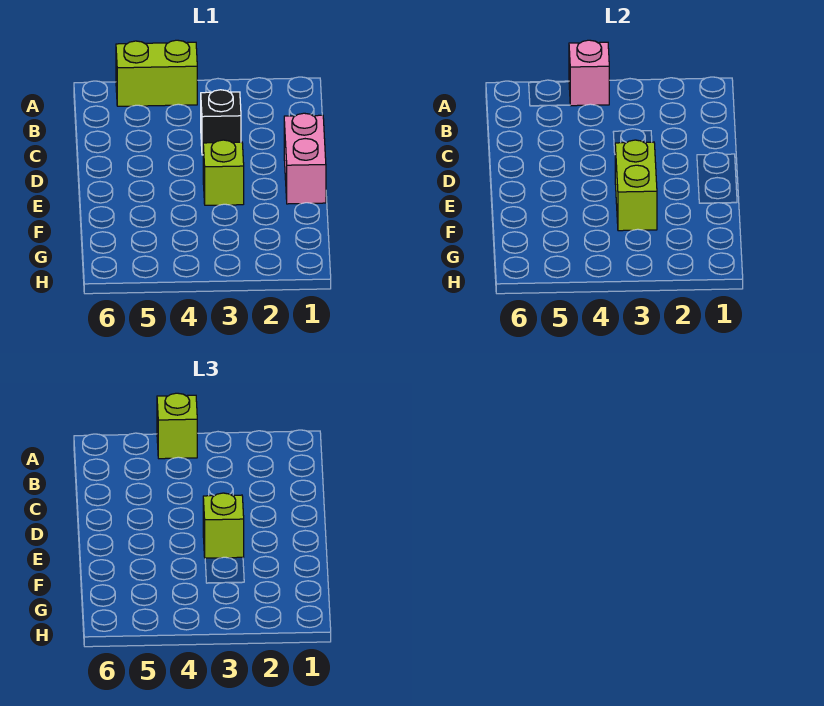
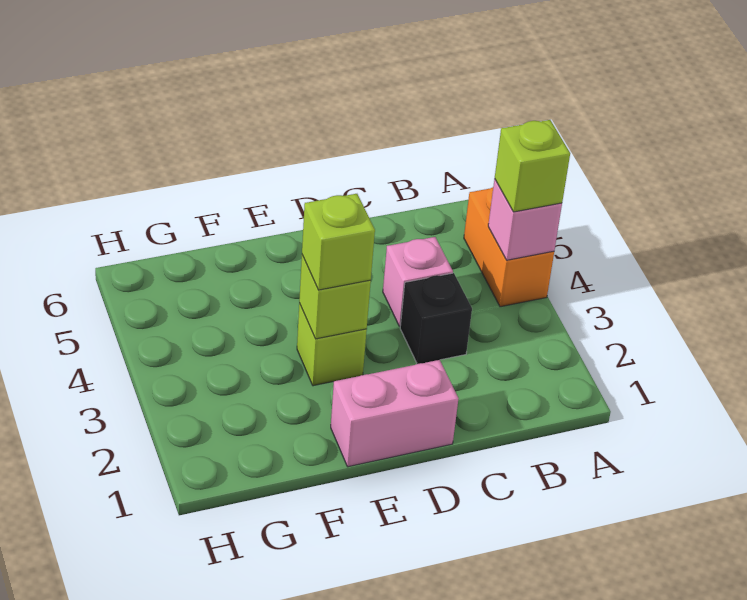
lime 1x2 brick [116,40,197,106] -> orange 1x2 brick [464,187,554,307]
none -> pink 1x1 brick [383,237,453,327]
lime 1x2 brick [615,140,657,231] -> lime 1x1 brick [299,255,371,339]

